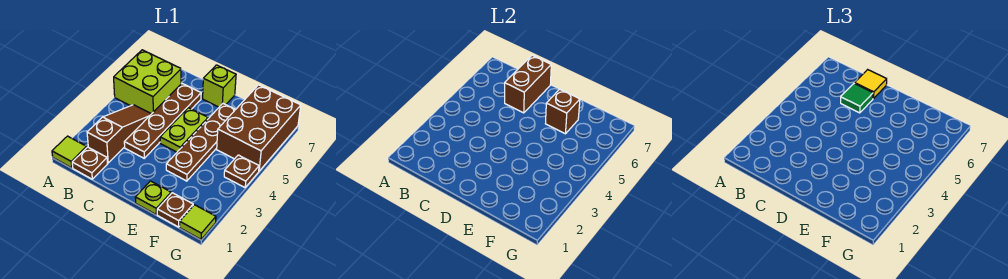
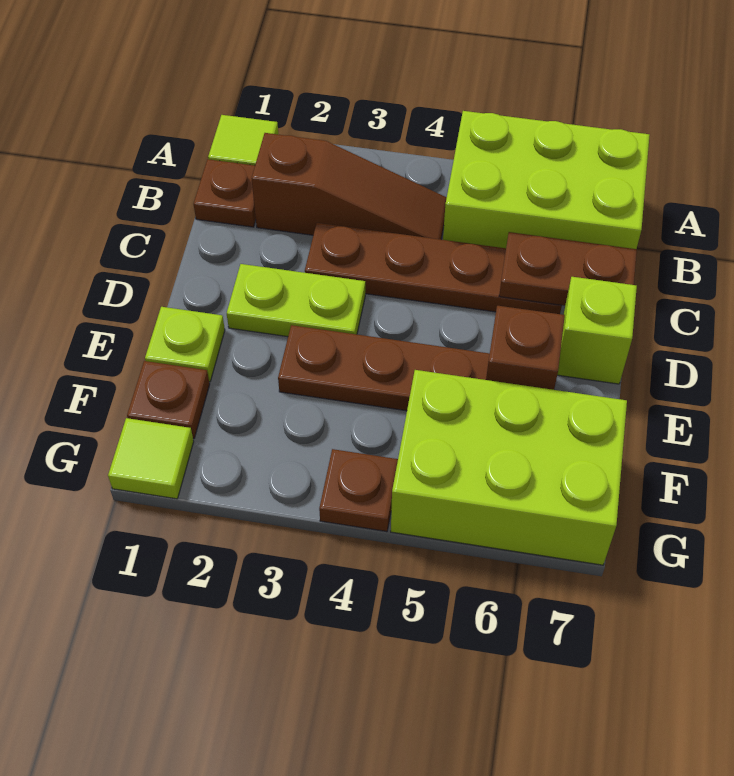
lime 2x2 brick [114,50,181,114] -> lime 2x3 brick [443,111,650,249]
brown 1x2 brick [505,55,551,113] -> brown 1x2 plate [499,232,637,306]
green 1x1 tile [841,83,873,113] -> none
yellow 1x1 tile [855,70,887,98] -> none
lime 1x2 plate [160,108,208,152] -> lime 1x2 plate moved to [227,264,365,337]
brown 2x3 brick [217,85,301,171] -> lime 2x3 brick [391,370,627,565]

